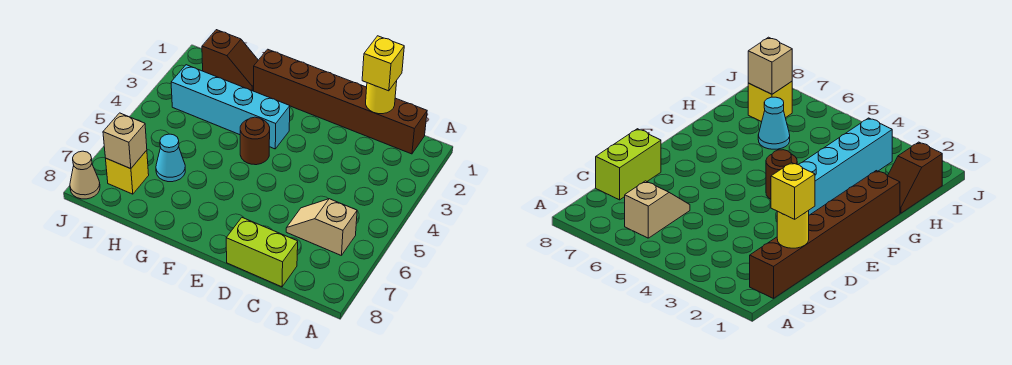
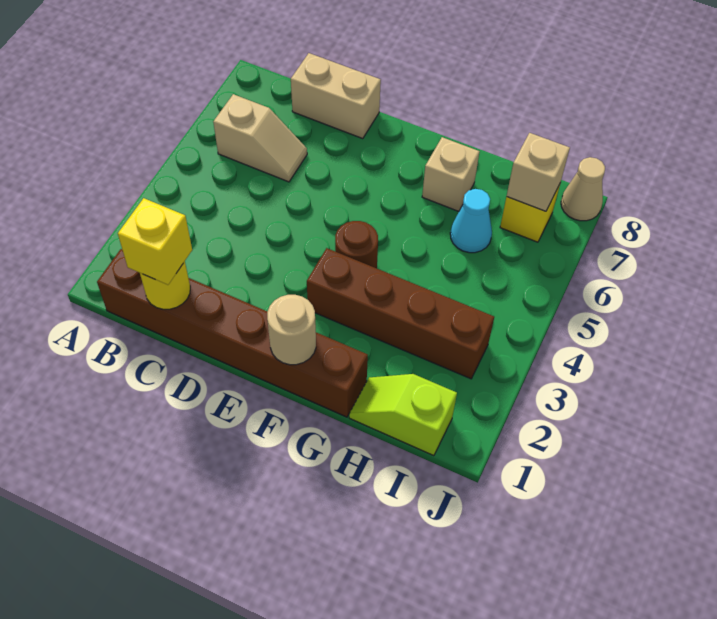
lime 1x2 brick [226,218,298,287] -> tan 1x2 brick [291,53,381,138]
none -> tan 1x1 round brick [267,295,316,365]
cyan 1x4 brick [171,65,290,149] -> brown 1x4 brick [307,248,494,379]
none -> tan 1x1 brick [422,137,480,211]
brown 1x2 slope [202,30,258,91] -> lime 1x2 slope [349,374,457,456]

